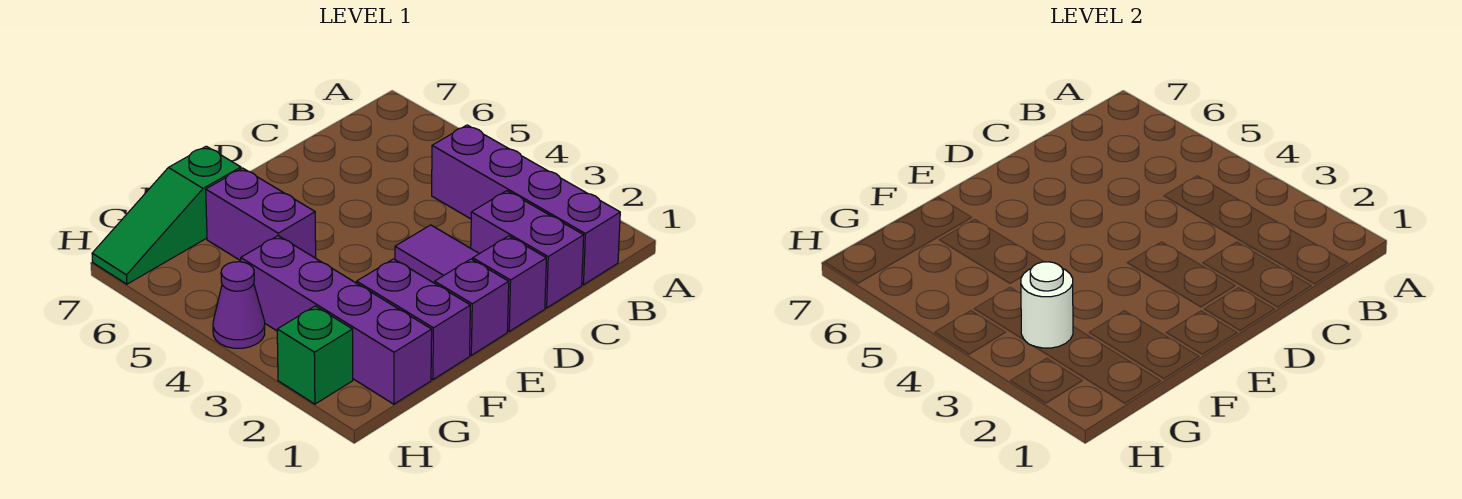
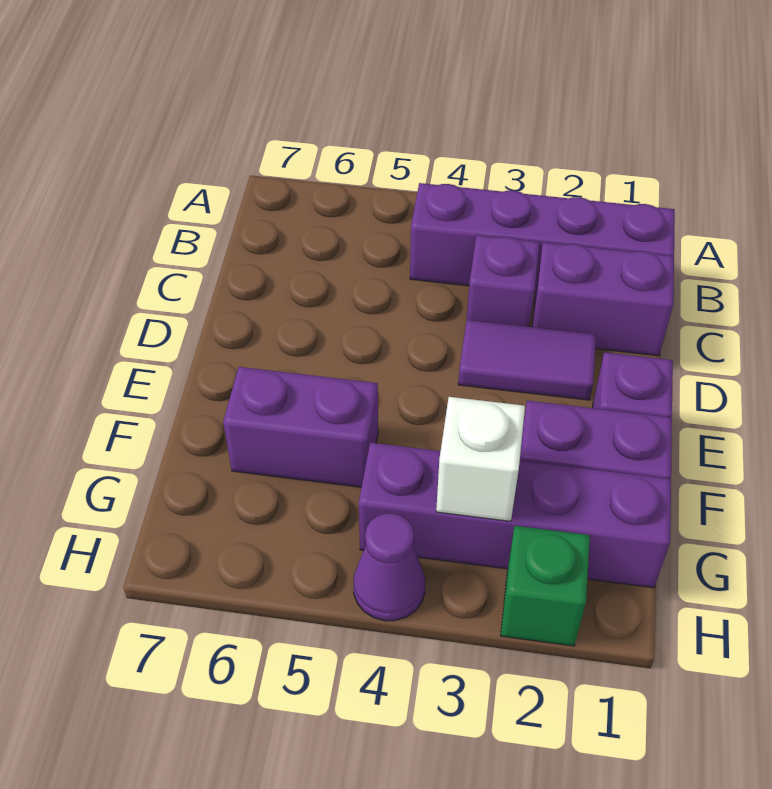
purple 1x1 brick [473,236,546,331] -> purple 1x1 brick moved to [467,236,539,327]
green 1x3 slope [92,146,241,284] -> none
white 1x1 round brick [1021,262,1073,348] -> white 1x1 brick [436,397,525,521]

